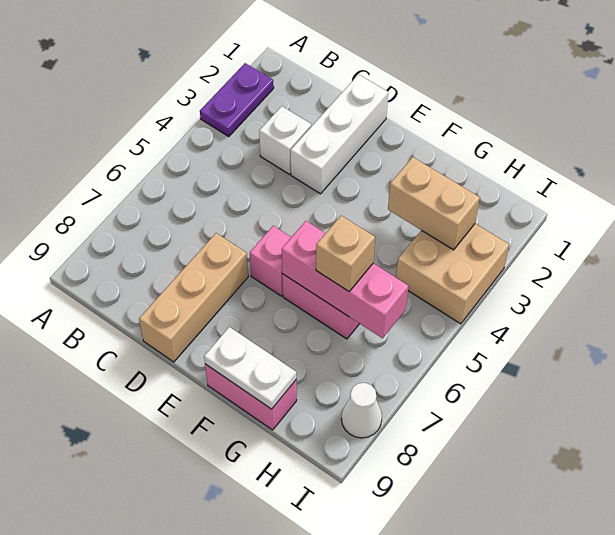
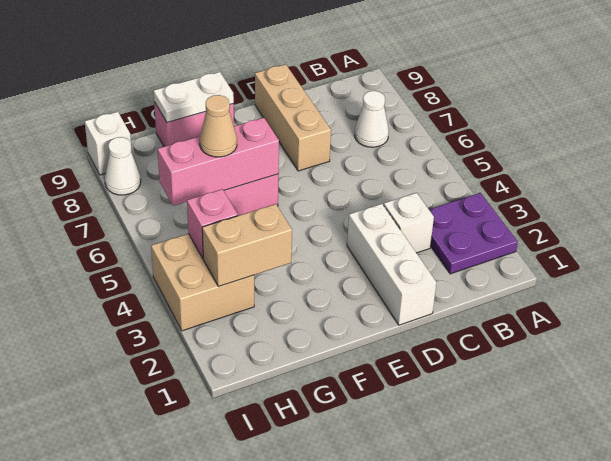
purple 1x2 plate [200,63,274,137] -> purple 2x2 plate [429,193,518,274]
none -> white 1x1 cone [355,91,389,147]
pink 1x1 brick [250,226,291,296] -> pink 1x1 brick moved to [187,189,238,258]
tan 1x1 brick [316,216,375,291] -> tan 1x1 cone [200,95,237,157]
none -> white 1x1 brick [85,112,132,175]

